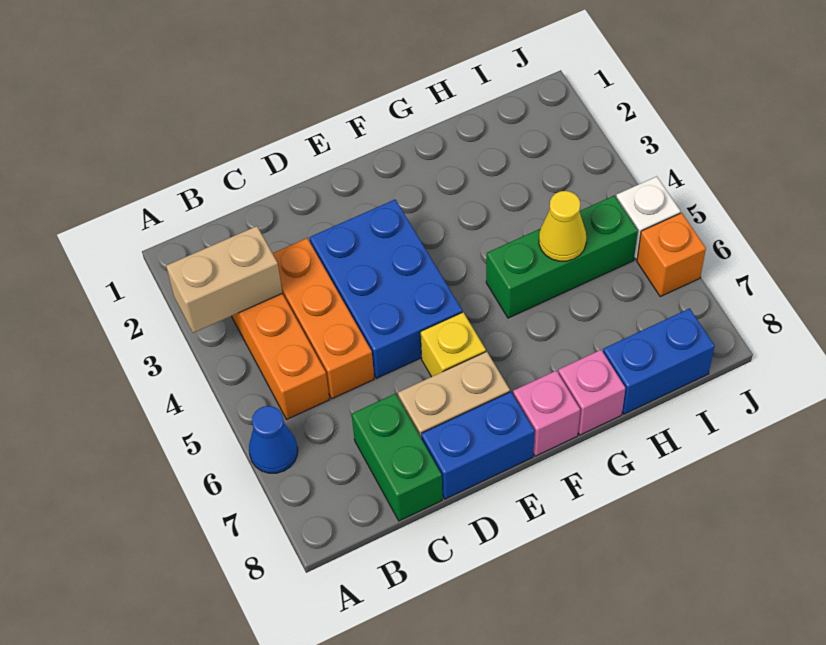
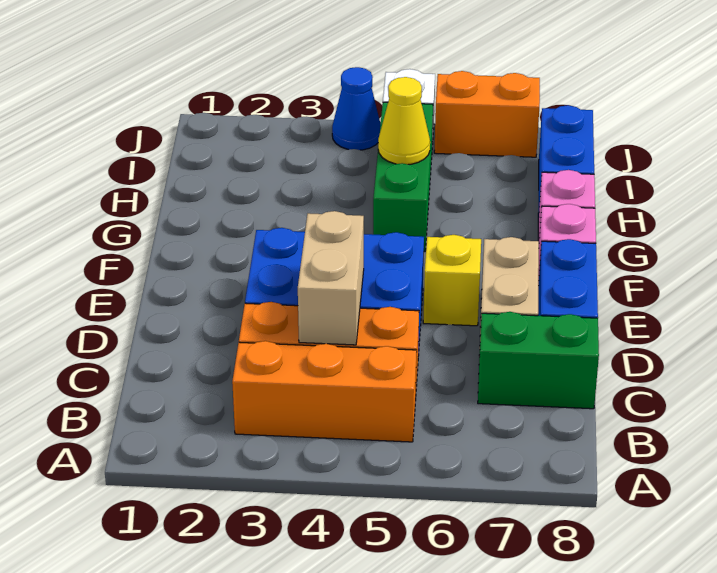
tan 1x2 brick [166,226,282,333] -> tan 1x2 brick moved to [298,211,364,345]
blue 1x1 cone [249,406,298,473] -> blue 1x1 cone moved to [332,67,381,150]
orange 1x1 brick [637,213,706,296] -> orange 1x2 brick [434,71,540,157]

